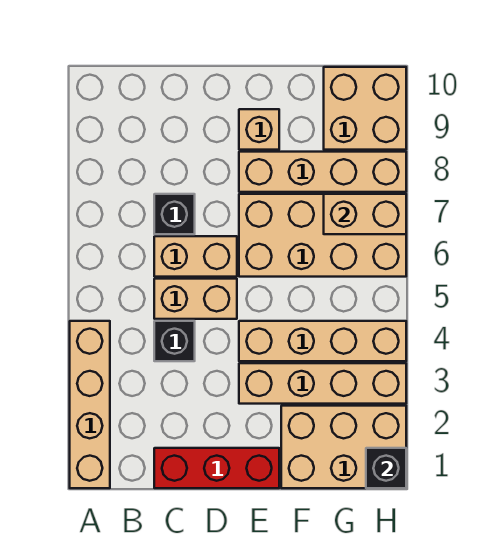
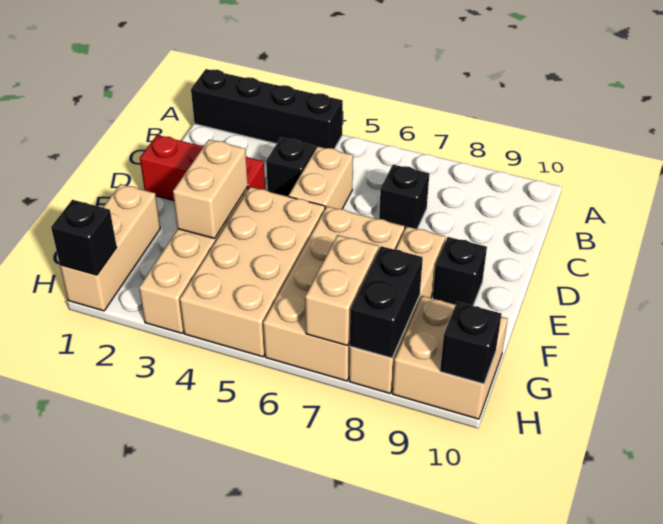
tan 1x4 brick [70,321,110,488] -> black 1x4 brick [191,69,343,149]
red 1x3 brick [154,448,279,488] -> red 1x3 brick turned to [140,135,265,201]
tan 1x2 brick [154,236,237,277] -> tan 1x2 brick moved to [173,140,248,238]
tan 1x4 brick [239,321,406,361] -> tan 2x4 brick [180,187,325,357]
tan 1x1 brick [239,109,279,150] -> black 1x1 brick [433,237,487,306]
tan 2x3 brick [281,406,406,488] -> tan 1x3 brick [60,184,160,311]
none -> black 1x2 brick [350,246,423,358]
none -> black 1x1 brick [440,302,501,384]

